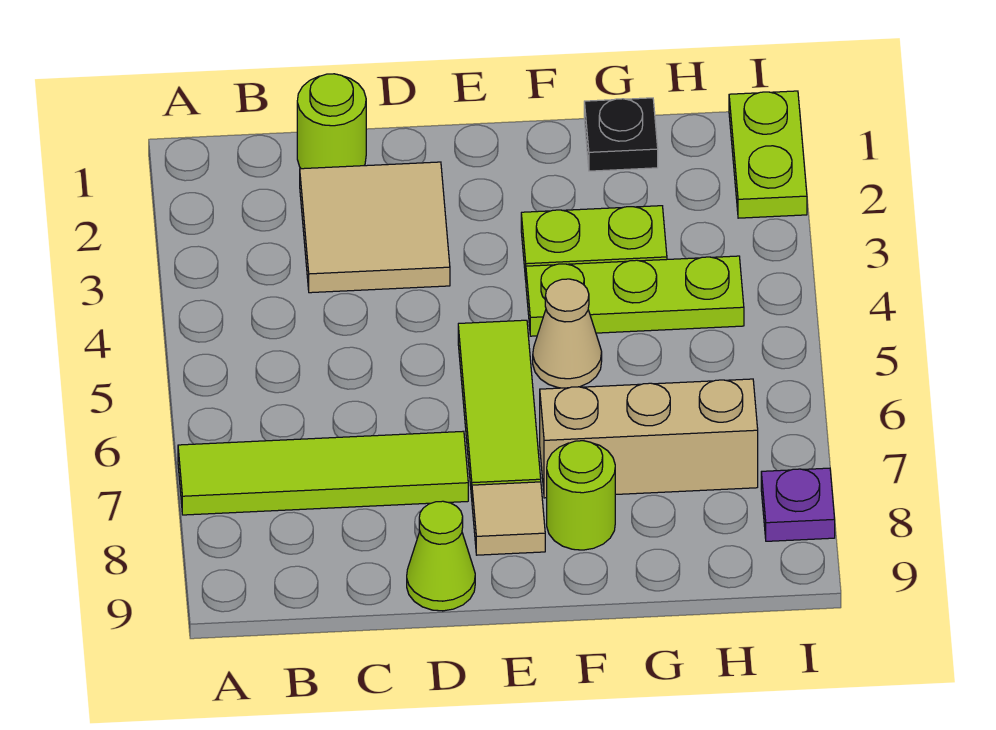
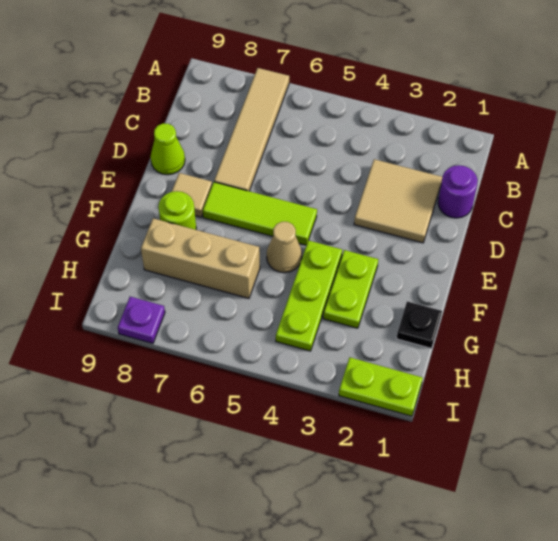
lime 1x4 tile [178,431,468,515] -> tan 1x4 tile [214,68,289,191]
lime 1x1 round brick [297,74,366,169] -> purple 1x1 round brick [438,165,478,218]
tan 1x3 brick [540,379,758,498] -> tan 1x3 brick turned to [141,218,260,298]

